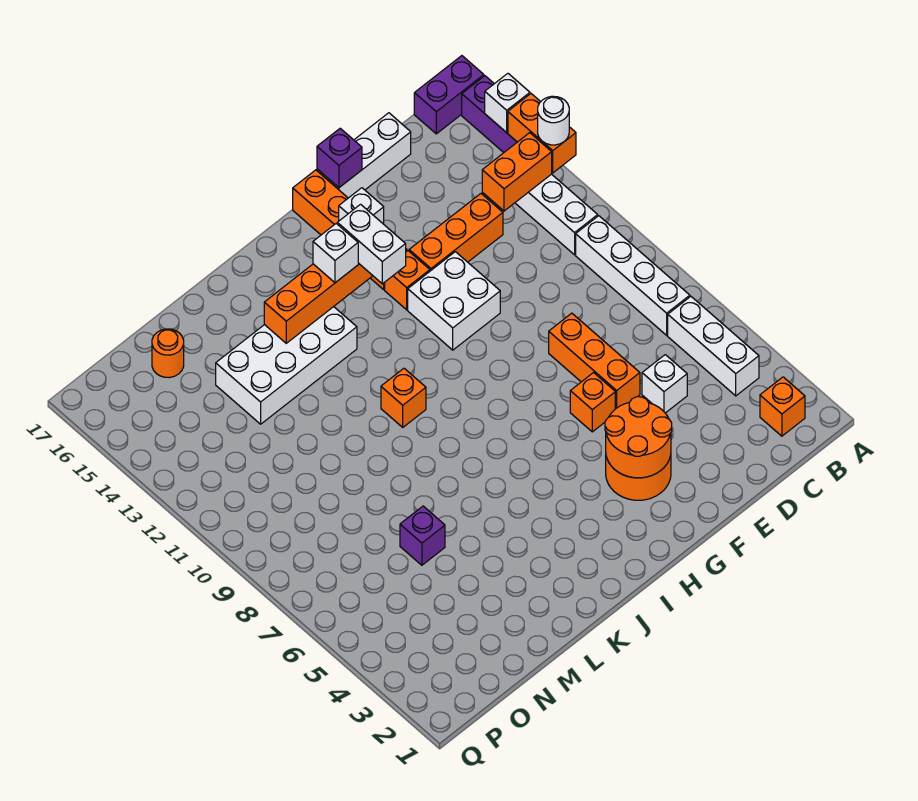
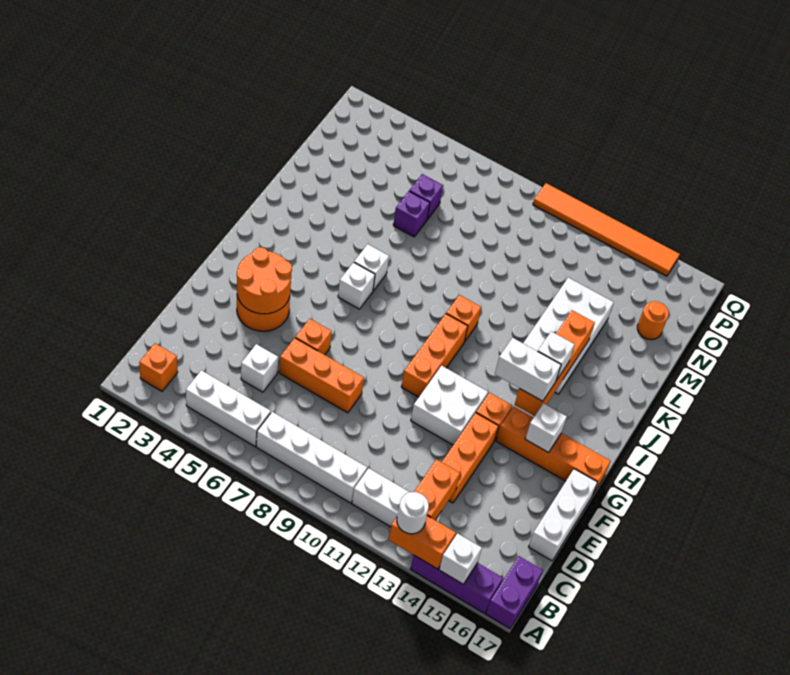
purple 1x1 brick [317,128,362,187] -> purple 1x1 brick moved to [409,174,443,220]
none -> orange 1x3 brick [401,314,468,397]
none -> white 1x1 brick [338,262,375,309]
none -> white 1x1 brick [354,244,389,291]
none -> orange 1x6 tile [533,183,680,276]

